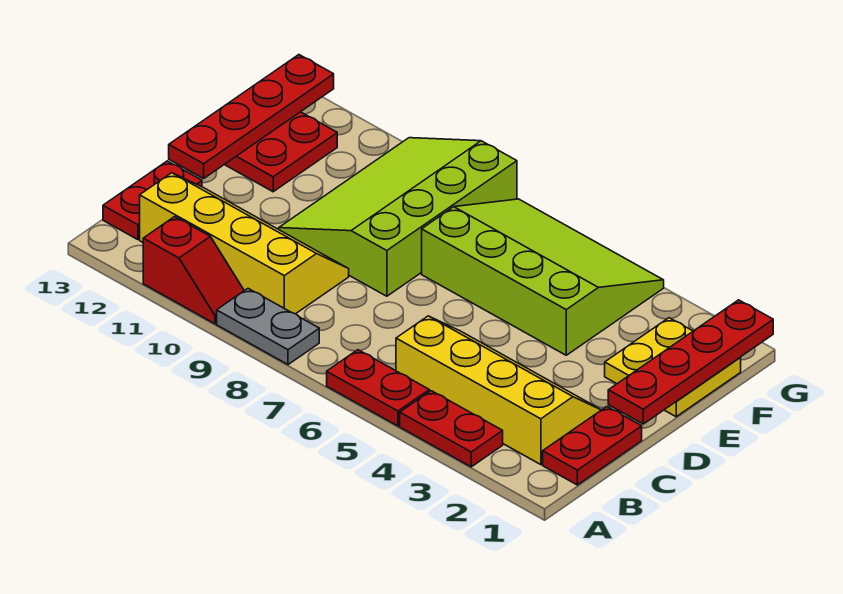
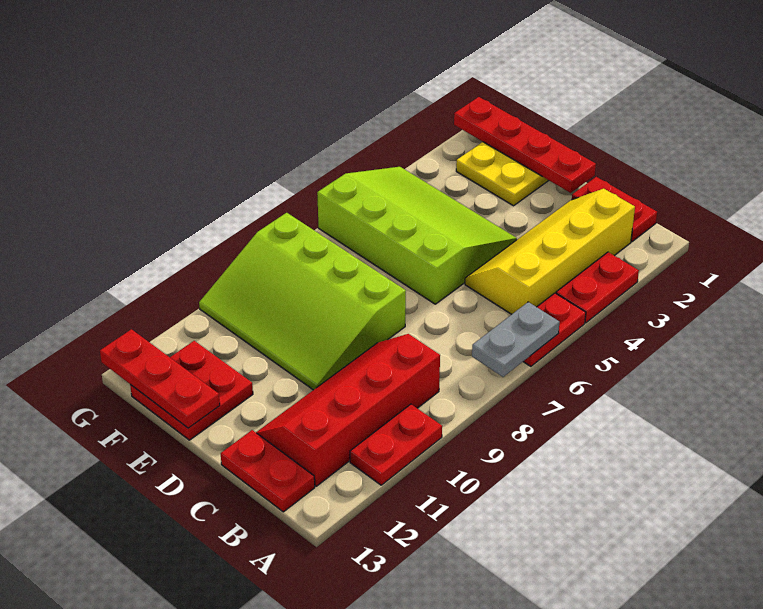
grey 1x2 plate [217,289,319,365] -> grey 1x2 plate moved to [472,302,559,377]
red 1x2 slope [143,217,244,324] -> red 1x2 plate [350,404,442,485]
yellow 2x4 slope [140,173,349,314] -> red 2x4 slope [256,334,440,486]
red 1x4 plate [169,55,334,179] -> red 1x3 plate [100,329,220,428]
lime 3x4 slope [422,199,664,355] -> lime 3x4 slope turned to [317,167,517,304]

